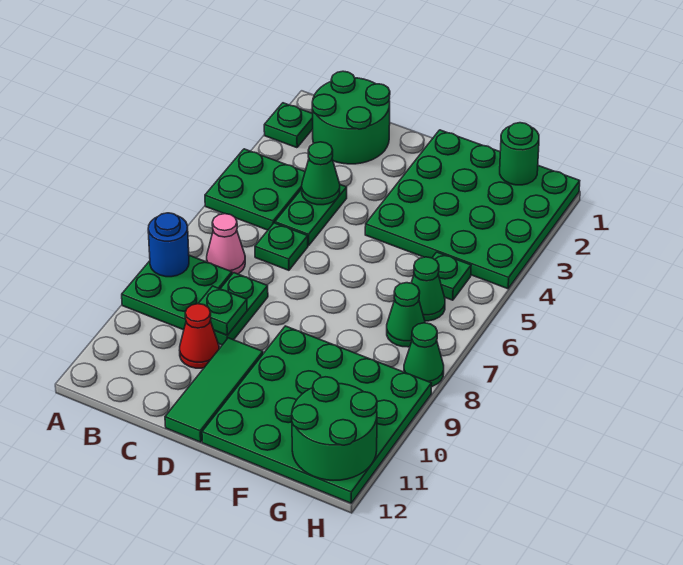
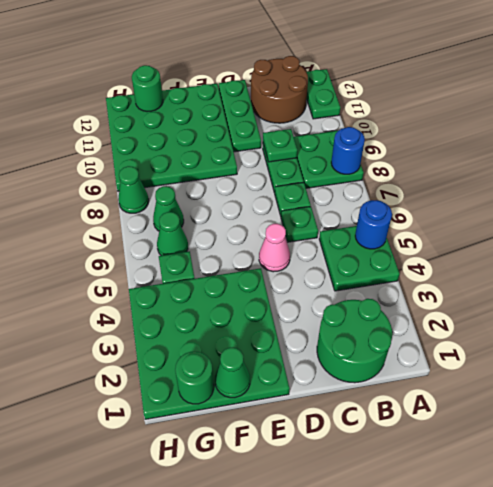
green 1x1 plate [264,103,313,148] -> green 1x1 plate moved to [275,182,311,216]
none -> blue 1x1 round brick [355,200,392,249]
pink 1x1 cone [207,214,245,274] -> pink 1x1 cone moved to [259,224,290,272]
none -> brown 2x2 round brick [251,56,308,123]
green 1x2 plate [275,185,347,246] -> green 1x2 plate moved to [307,69,341,119]
green 1x1 cone [302,142,340,205] -> green 1x1 cone moved to [215,347,250,398]
red 1x1 cone [180,304,219,368] -> none
green 1x3 tile [165,338,263,442] -> green 1x3 plate [219,80,261,152]
green 2x2 round brick [292,377,377,480] -> green 1x1 round brick [132,65,163,112]

